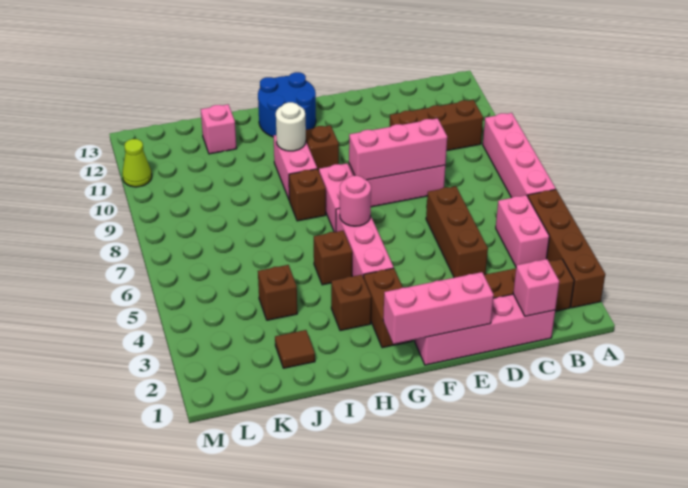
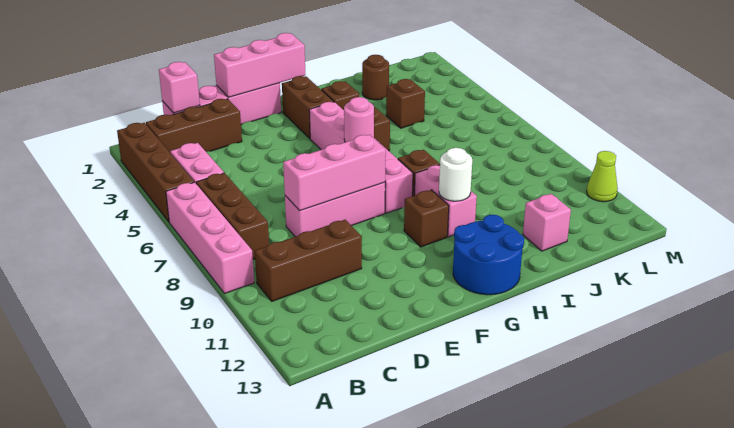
brown 1x3 brick [426,186,488,278] -> brown 1x3 brick moved to [196,173,269,260]
brown 1x1 tile [275,330,315,368] -> brown 1x1 round brick [362,55,389,100]

